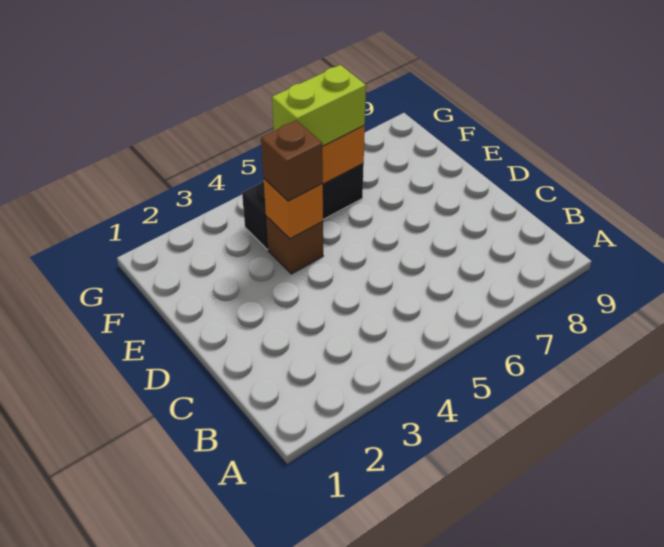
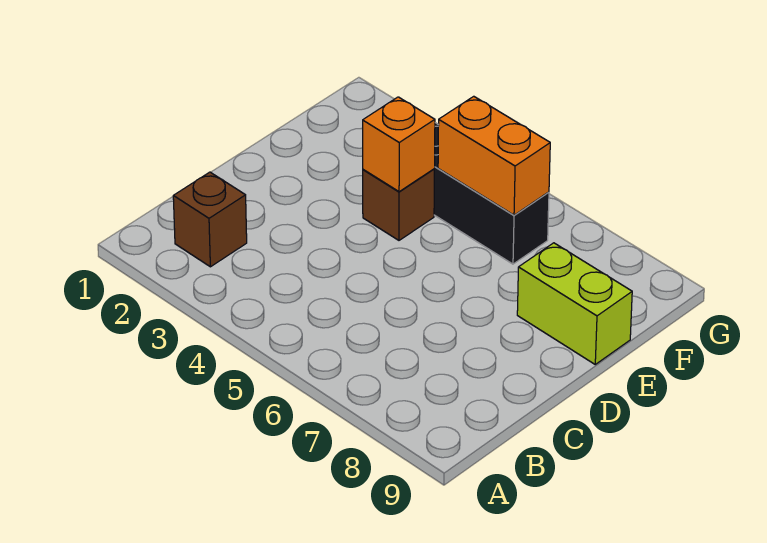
brown 1x1 brick [261,120,323,201] -> brown 1x1 brick moved to [173,172,247,267]
lime 1x2 brick [272,65,366,146] -> lime 1x2 brick moved to [517,243,632,364]

